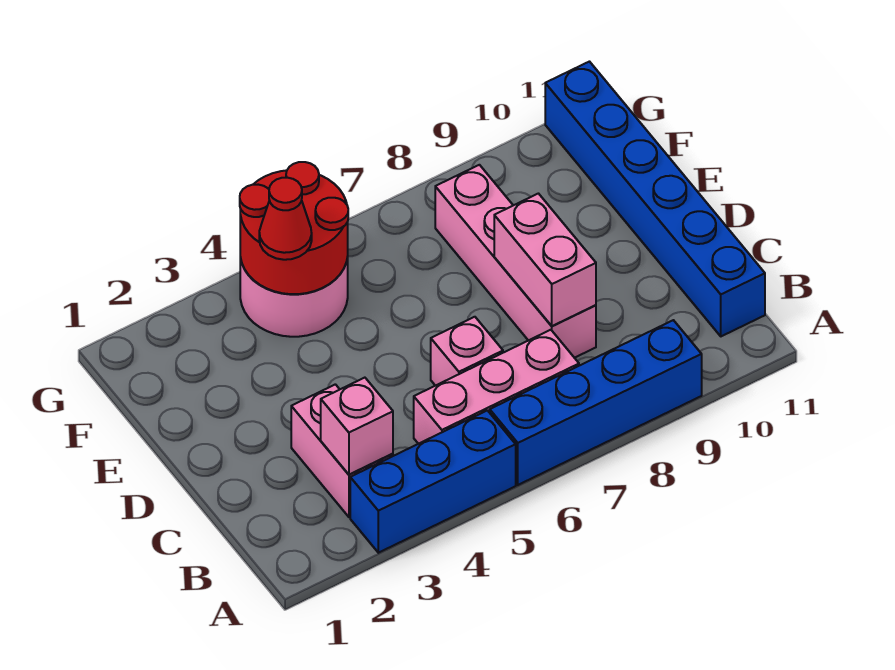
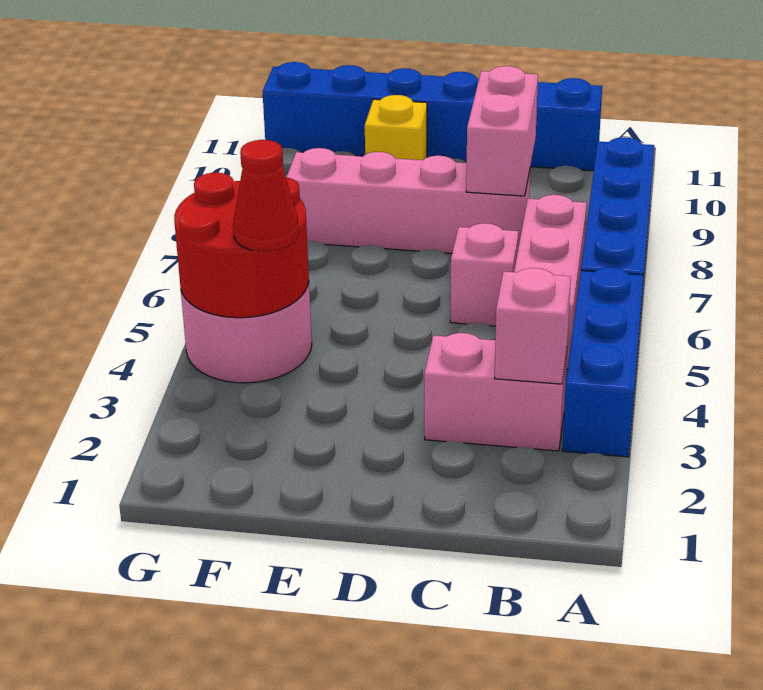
pink 1x2 brick [494,194,596,326] -> pink 1x2 brick turned to [466,66,538,196]
none -> yellow 1x1 brick [365,95,427,160]

